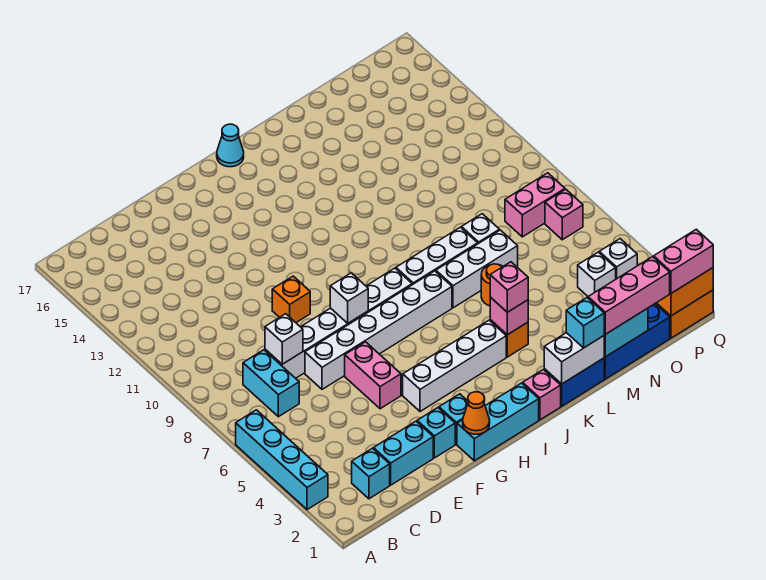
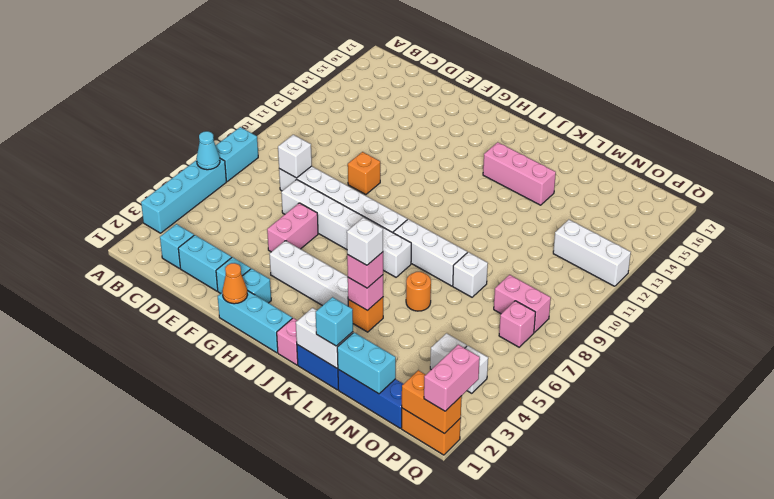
cyan 1x2 brick [243,350,299,417] -> cyan 1x2 brick moved to [216,127,258,181]
white 1x1 brick [330,273,368,323] -> white 1x1 brick moved to [347,218,383,265]
cyan 1x1 cone [217,124,244,167] -> cyan 1x1 cone moved to [197,131,220,170]
white 1x3 brick [436,230,518,308] -> white 1x3 brick moved to [553,220,631,286]
pink 1x3 brick [588,257,670,334] -> pink 1x3 brick moved to [483,142,556,205]
pink 1x2 brick [654,229,713,293] -> pink 1x2 brick turned to [424,345,480,411]

